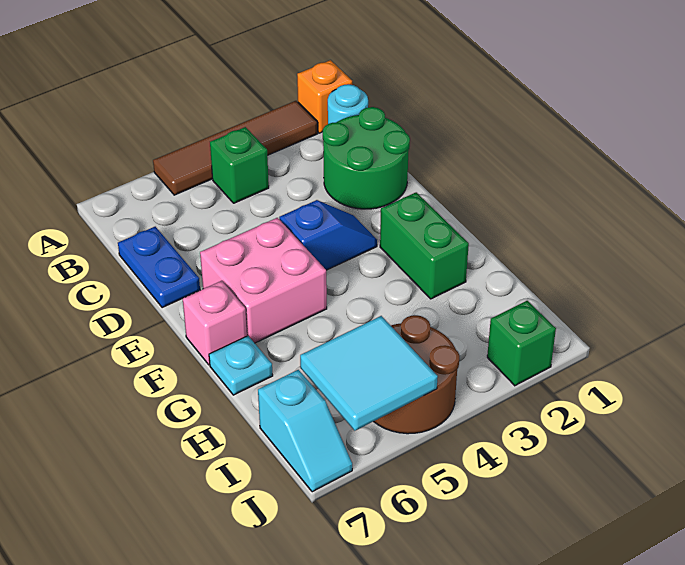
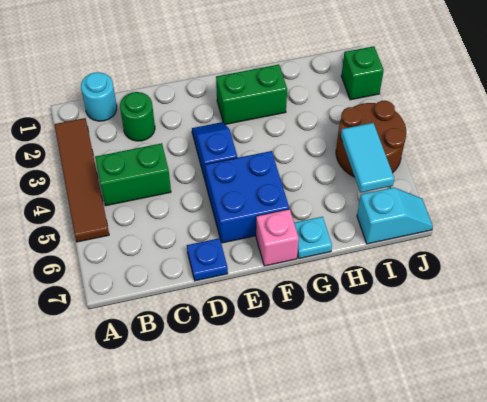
orange 1x1 brick [297,60,352,133] -> none
green 1x1 brick [210,127,269,203] -> green 1x2 brick [95,143,171,206]
green 2x2 round brick [323,107,410,209] -> green 1x1 round brick [120,92,155,141]
blue 1x2 plate [118,227,200,308] -> blue 1x1 plate [187,238,228,281]
pink 2x2 brick [200,218,327,343] -> blue 2x2 brick [205,151,289,243]
cyan 2x2 tile [300,316,438,431] -> cyan 1x2 tile [341,123,394,193]

